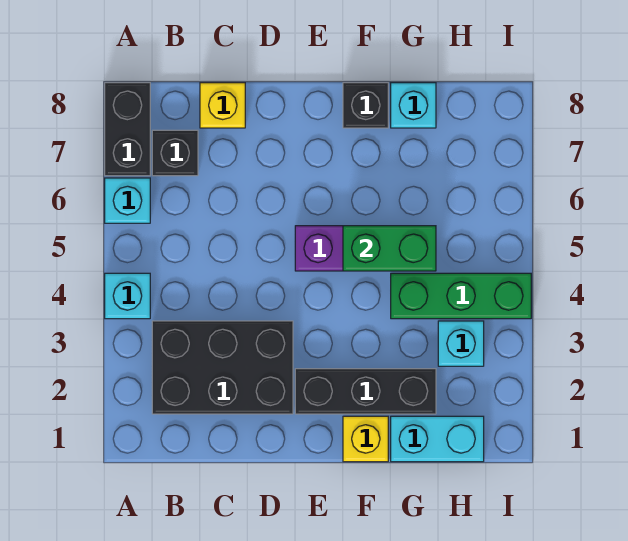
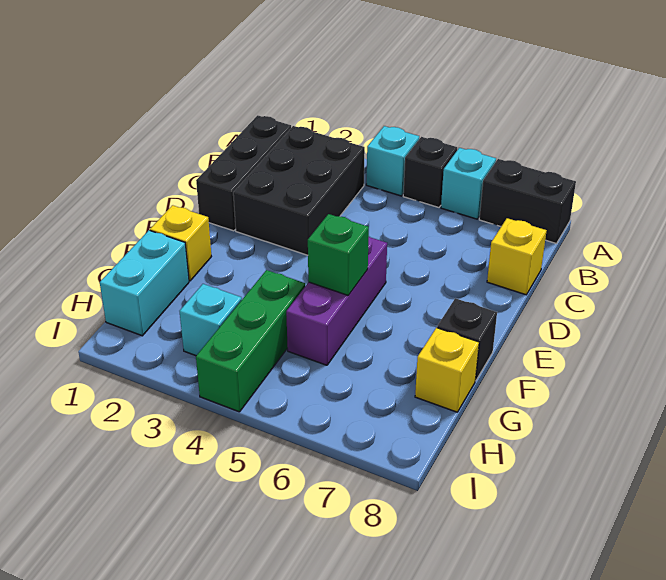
black 1x1 brick [152,130,198,176] -> black 1x1 brick moved to [403,137,457,207]
black 1x3 brick [295,369,436,414] -> black 1x3 brick moved to [196,115,291,231]
green 1x2 brick [343,226,436,271] -> green 1x1 brick [308,214,369,295]
cyan 1x1 brick [391,83,436,128] -> yellow 1x1 brick [415,328,479,412]

